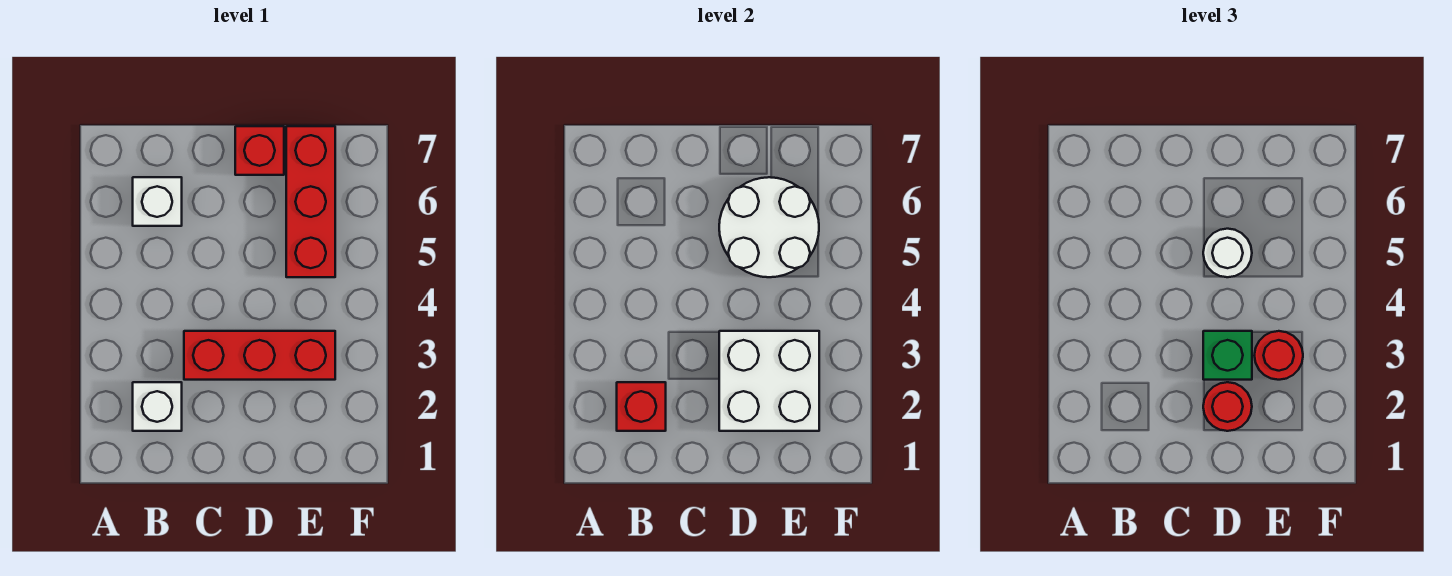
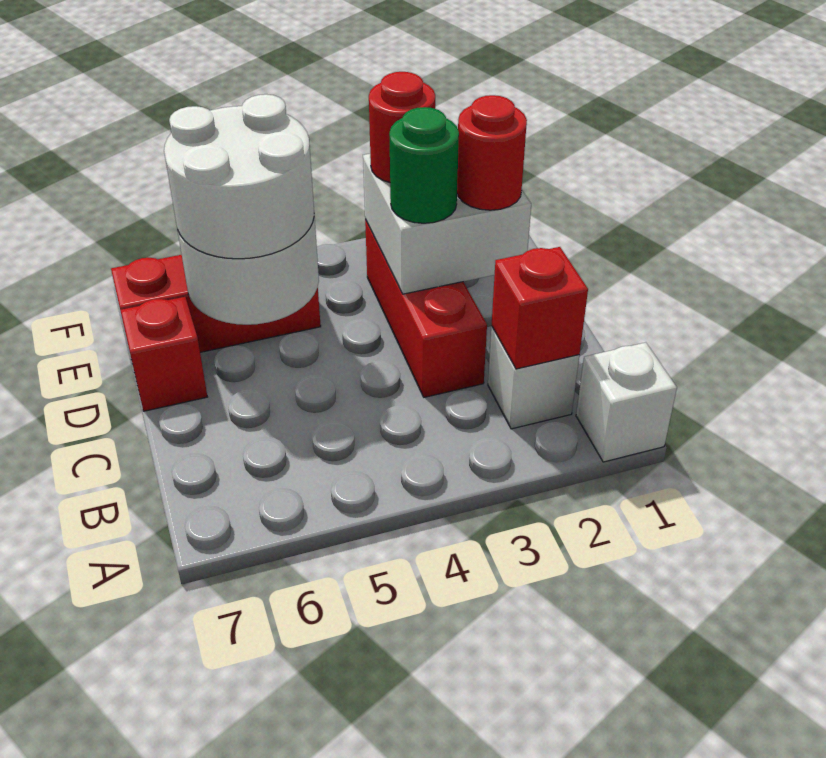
white 1x1 brick [133,177,182,226] -> white 1x1 brick moved to [576,342,677,462]
green 1x1 brick [1203,331,1252,380] -> green 1x1 round brick [389,107,459,223]
white 1x1 round brick [1203,229,1252,277] -> white 2x2 round brick [164,94,314,259]

